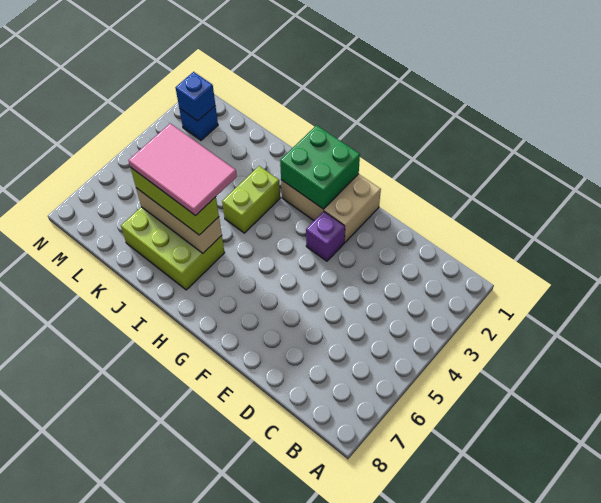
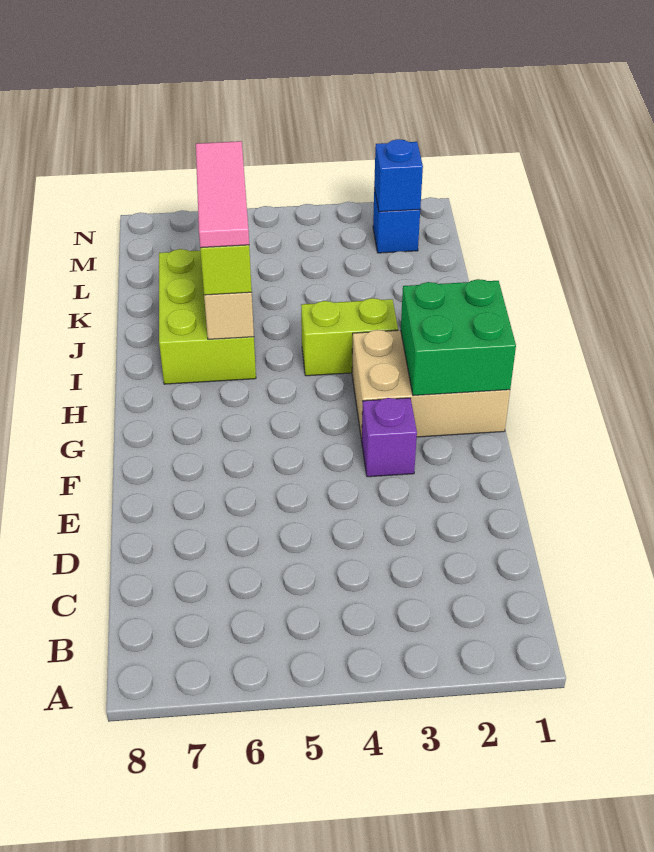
tan 2x3 brick [281,174,381,242] -> tan 2x3 brick turned to [352,330,510,439]
pink 2x3 tile [128,123,237,216] -> pink 1x3 tile [196,141,249,248]

